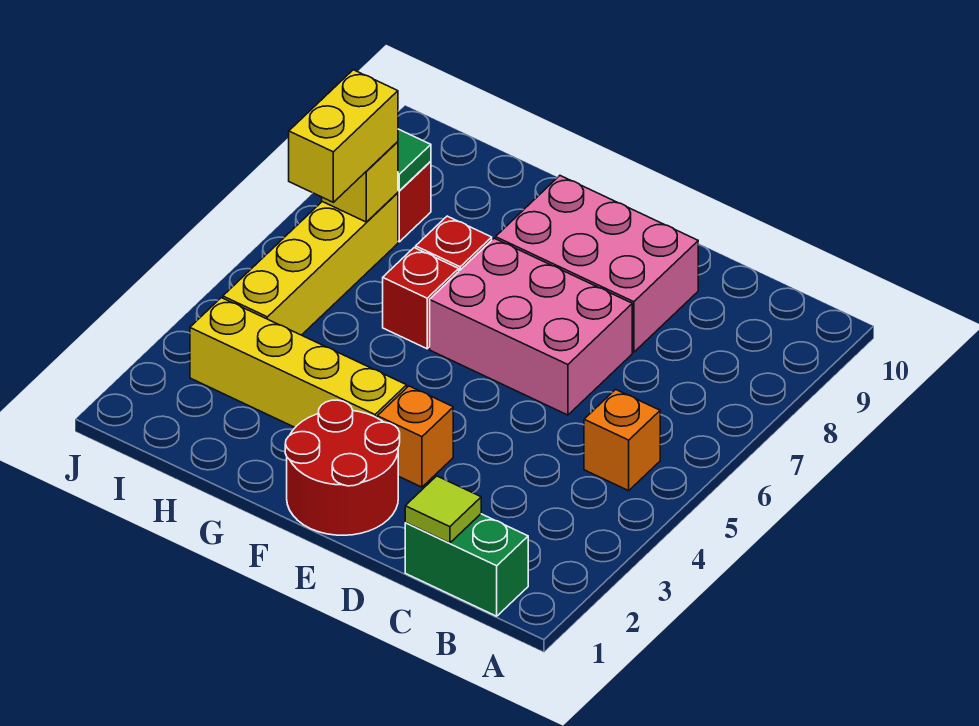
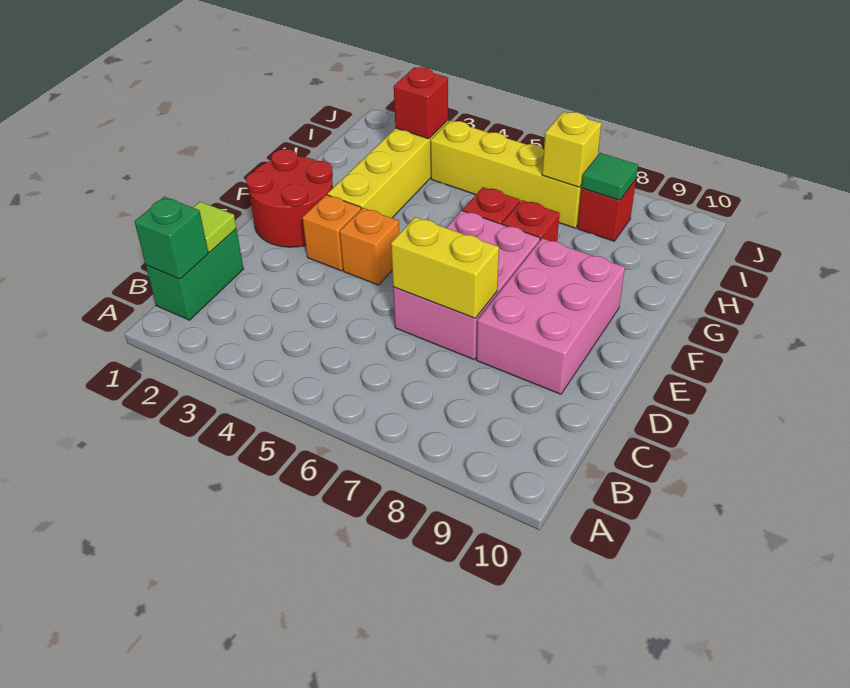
none -> green 1x1 brick [135,197,208,279]
orange 1x1 brick [584,389,660,491] -> orange 1x1 brick moved to [340,208,399,285]
none -> red 1x1 brick [394,67,448,139]
yellow 1x2 brick [289,70,398,202] -> yellow 1x2 brick moved to [391,217,499,318]

